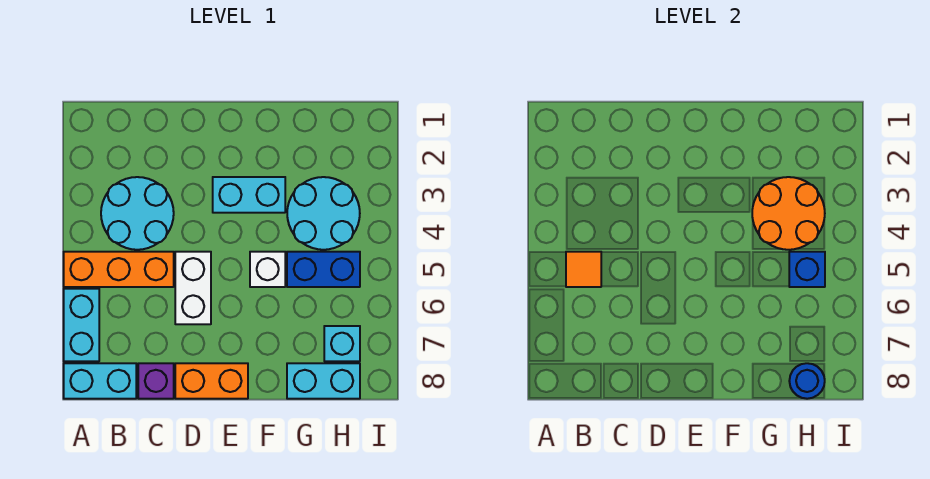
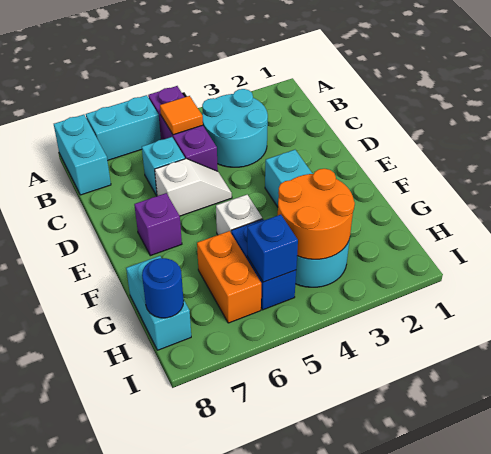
orange 1x3 brick [64,252,174,287] -> purple 1x3 brick [148,86,218,171]
purple 1x1 brick [138,363,174,399] -> purple 1x1 brick moved to [134,193,182,256]
white 1x2 brick [175,252,211,324] -> white 1x2 slope [155,159,232,216]
orange 1x2 brick [175,363,248,399] -> orange 1x2 brick moved to [197,231,261,323]
cyan 1x1 brick [324,326,360,361] -> cyan 1x1 brick moved to [142,137,185,196]

